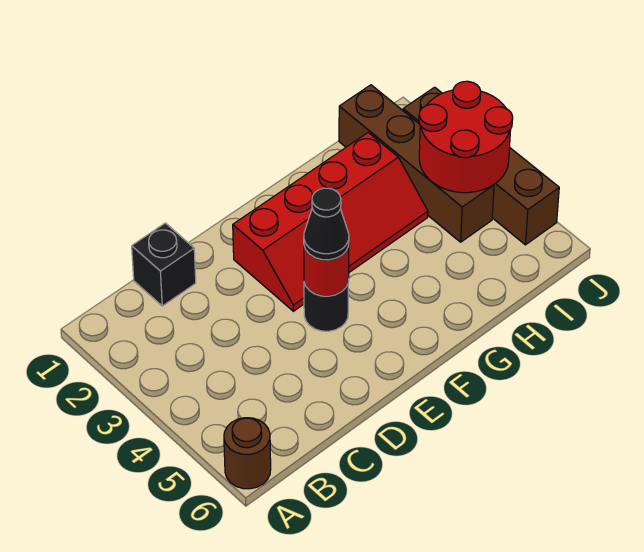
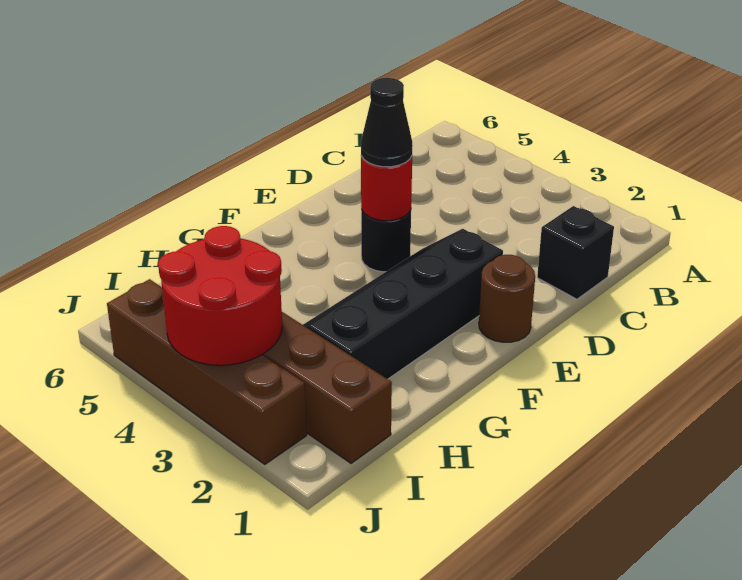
brown 1x1 round brick [224,418,271,489] -> brown 1x1 round brick moved to [479,255,535,342]
red 2x4 slope [233,133,428,311] -> black 2x4 slope [303,229,503,379]

